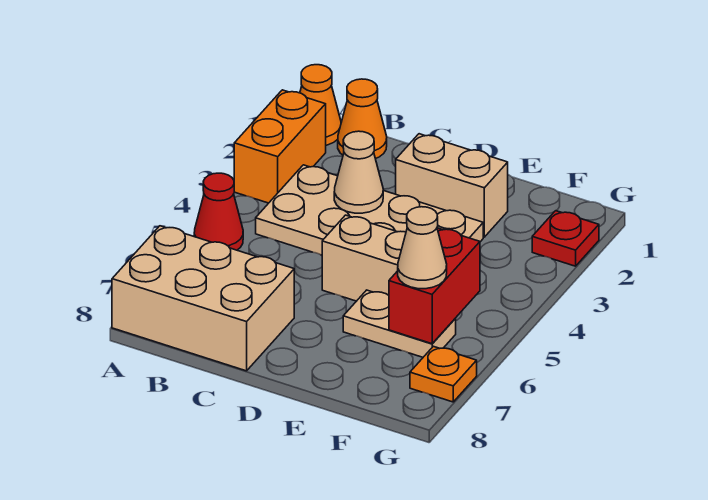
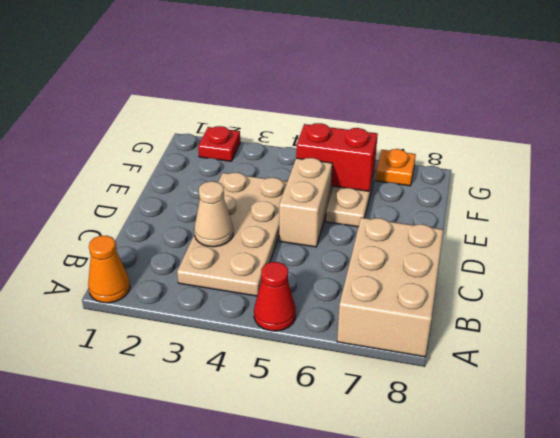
orange 1x2 brick [234,90,326,203] -> none
orange 1x1 cone [338,79,387,159] -> none
tan 1x2 brick [396,134,508,237] -> none
tan 1x1 cone [398,207,447,289] -> none

